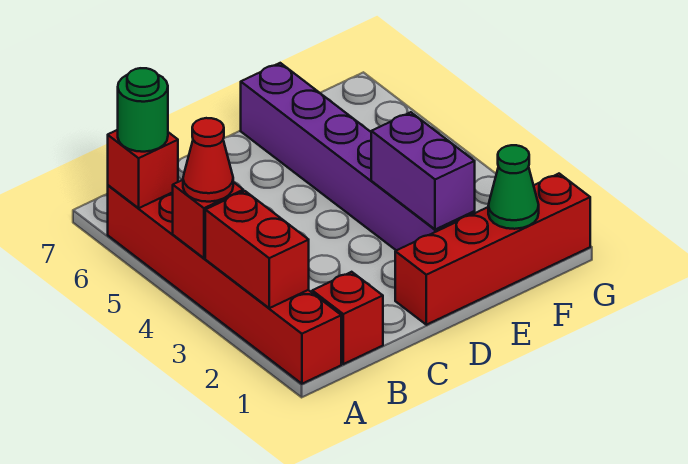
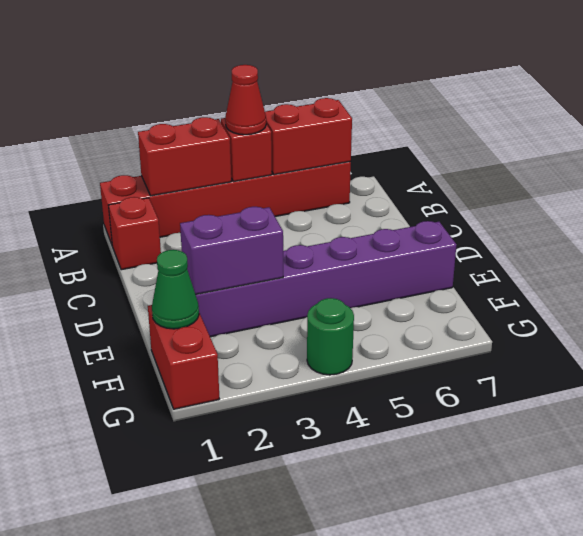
red 1x1 brick [108,130,178,208] -> red 1x2 brick [265,98,352,175]
green 1x1 round brick [118,68,168,152] -> green 1x1 round brick moved to [307,298,354,375]
red 1x4 brick [395,174,590,325] -> red 1x2 brick [148,305,219,409]

